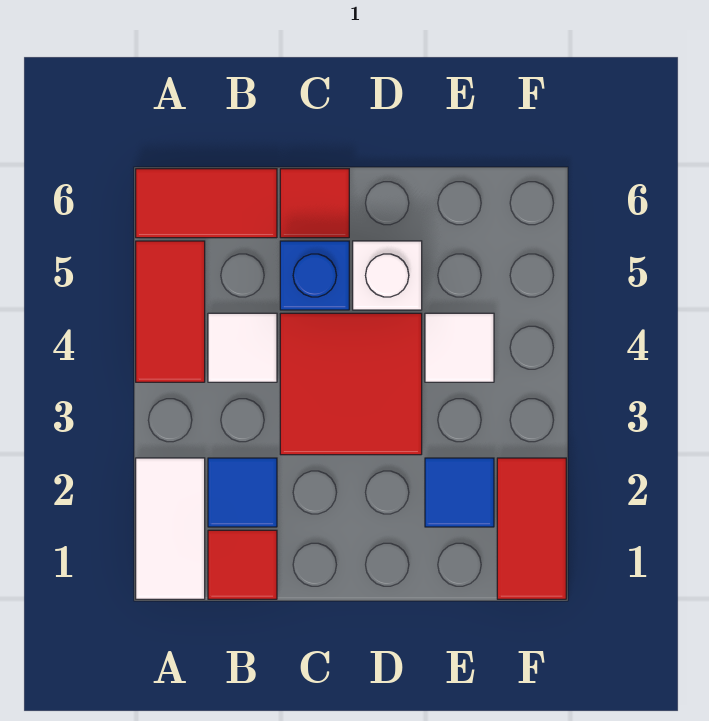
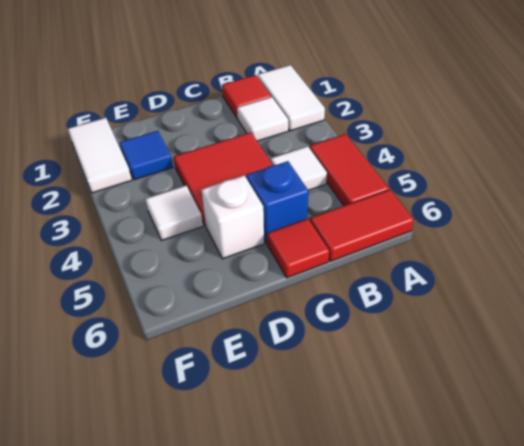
blue 1x1 tile [208,458,277,527] -> white 1x1 tile [237,97,288,141]
red 1x2 tile [497,458,566,599] -> white 1x2 tile [68,118,132,193]

